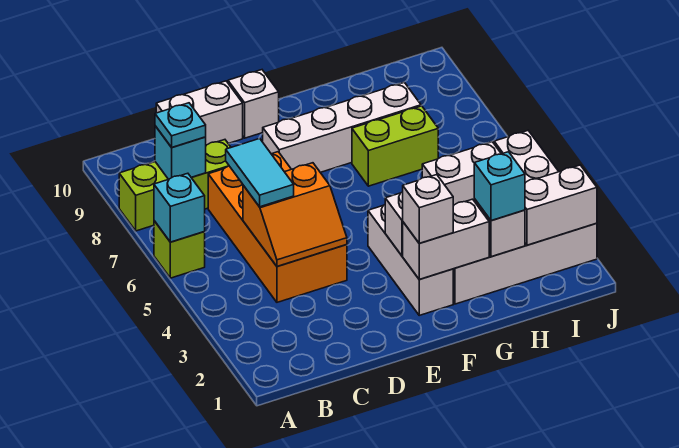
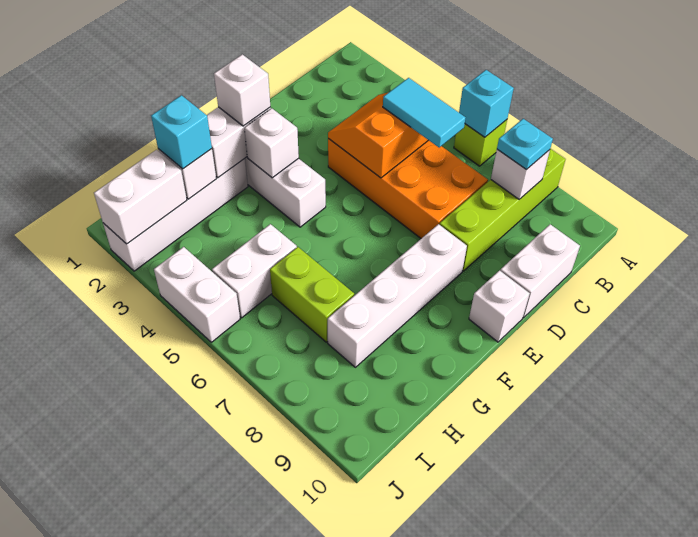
lime 1x3 brick [119,140,231,231] -> lime 1x4 brick [440,149,565,271]
cyan 1x1 brick [155,126,206,179] -> white 1x1 brick [491,149,550,199]
lime 1x2 brick [352,106,438,186] -> lime 1x2 brick turned to [270,247,354,342]

